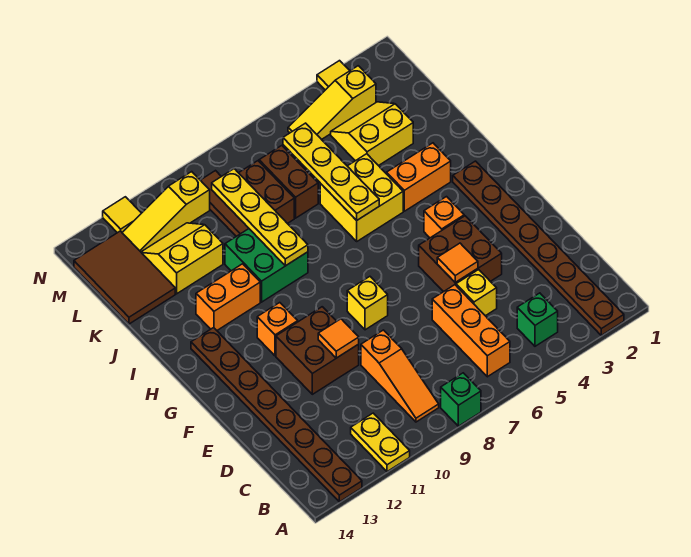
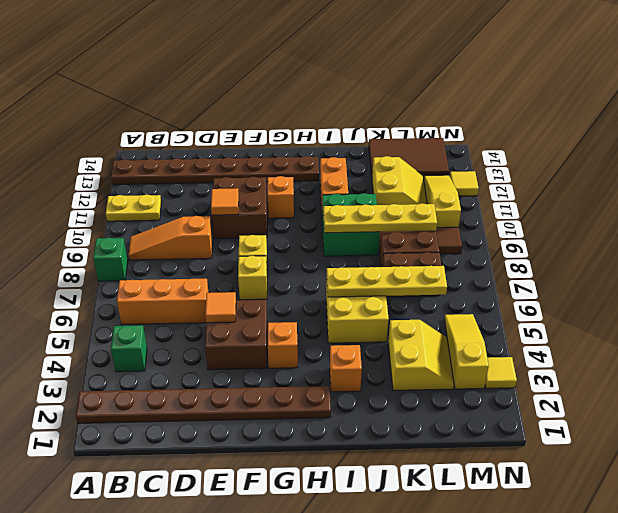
yellow 1x1 brick [456,270,497,316] -> yellow 1x1 brick moved to [238,256,267,300]
orange 1x2 brick [387,143,451,211] -> orange 1x1 brick [330,345,362,392]

